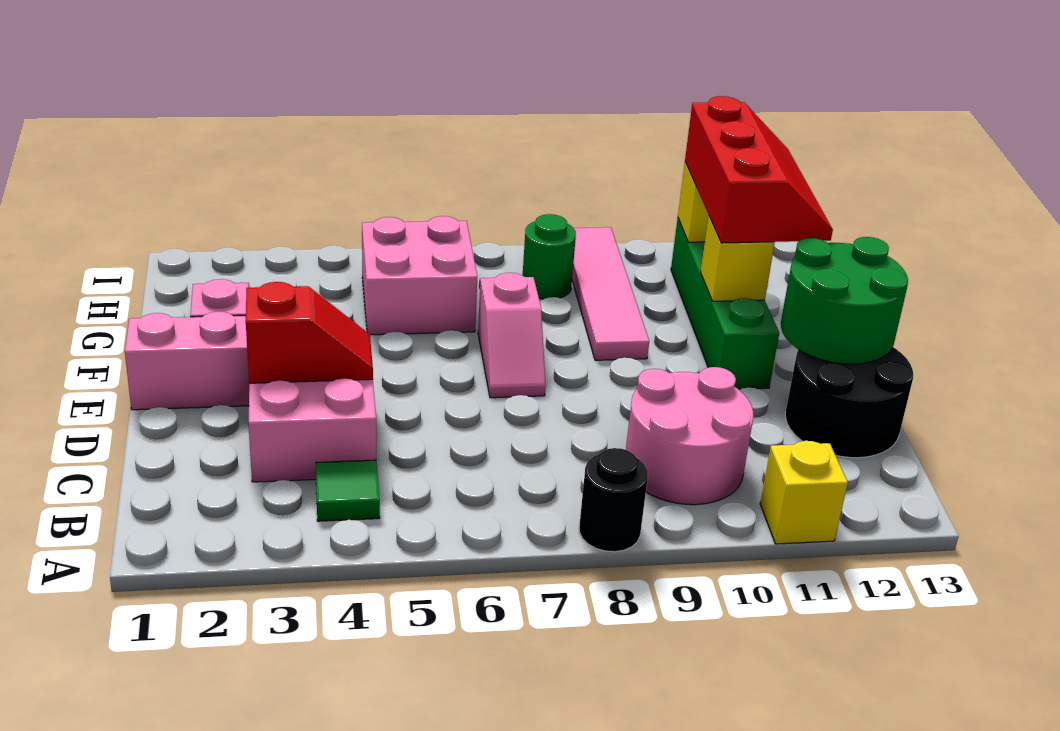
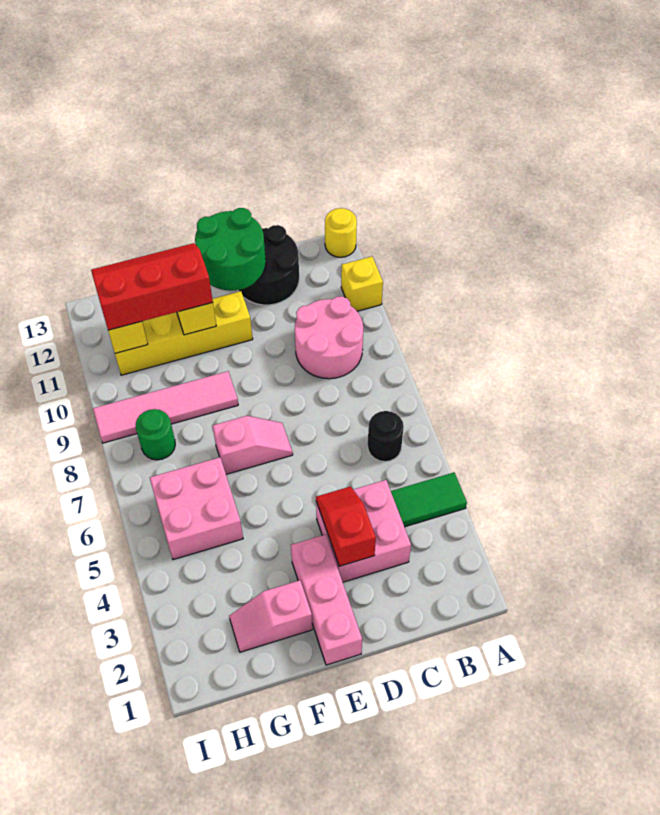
black 1x1 round brick [579,448,648,552] -> black 1x1 round brick moved to [368,411,404,462]
none -> yellow 1x1 round brick [325,208,357,257]
green 1x1 tile [316,460,380,521] -> green 1x2 tile [391,473,467,527]
green 1x4 brick [671,218,779,389] -> yellow 1x4 brick [115,291,253,375]

